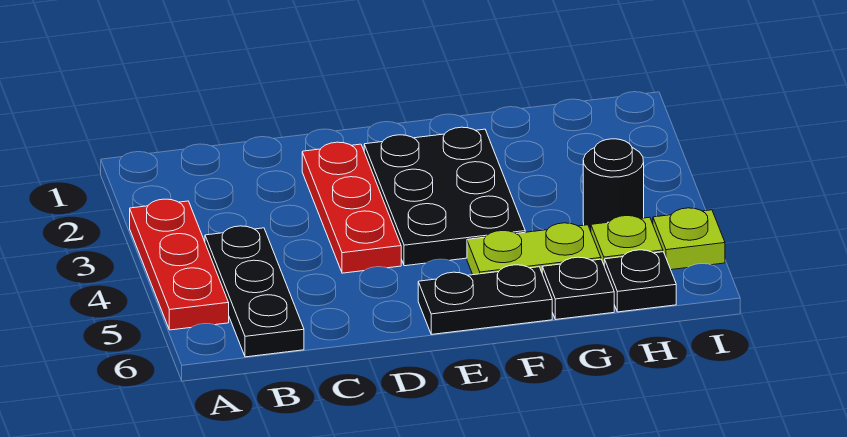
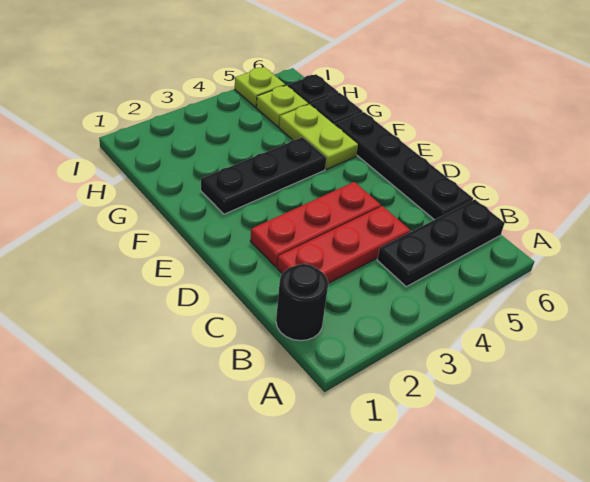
red 1x3 plate [130,199,229,330] -> red 1x3 plate moved to [277,206,410,283]
black 2x3 plate [364,127,525,266] -> black 1x3 plate [201,137,326,214]
black 1x2 plate [418,265,552,334] -> black 1x4 plate [335,112,473,220]
black 1x1 round brick [583,139,644,231] -> black 1x1 round brick moved to [276,264,328,341]

